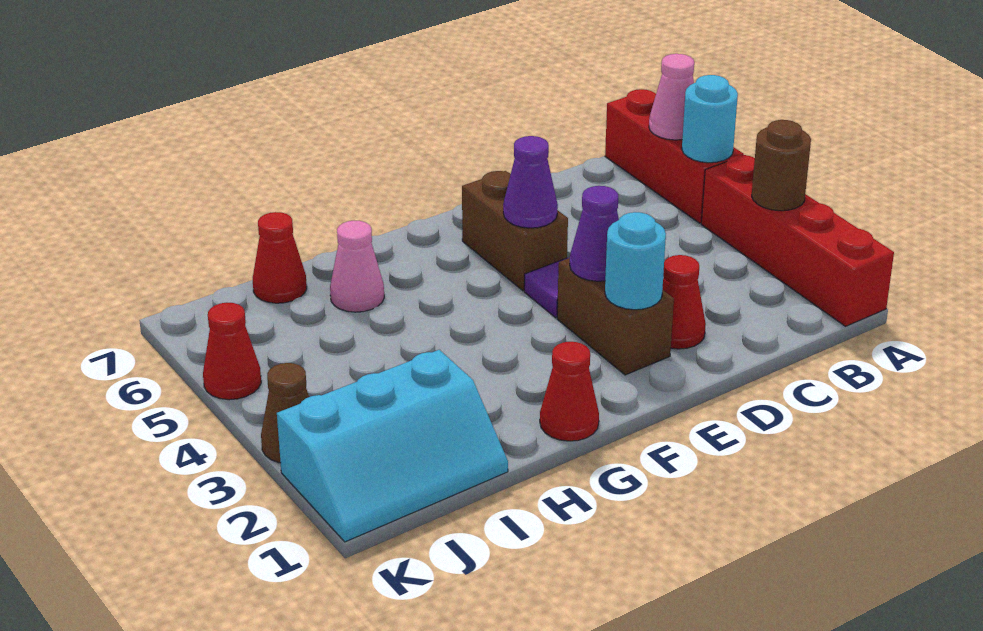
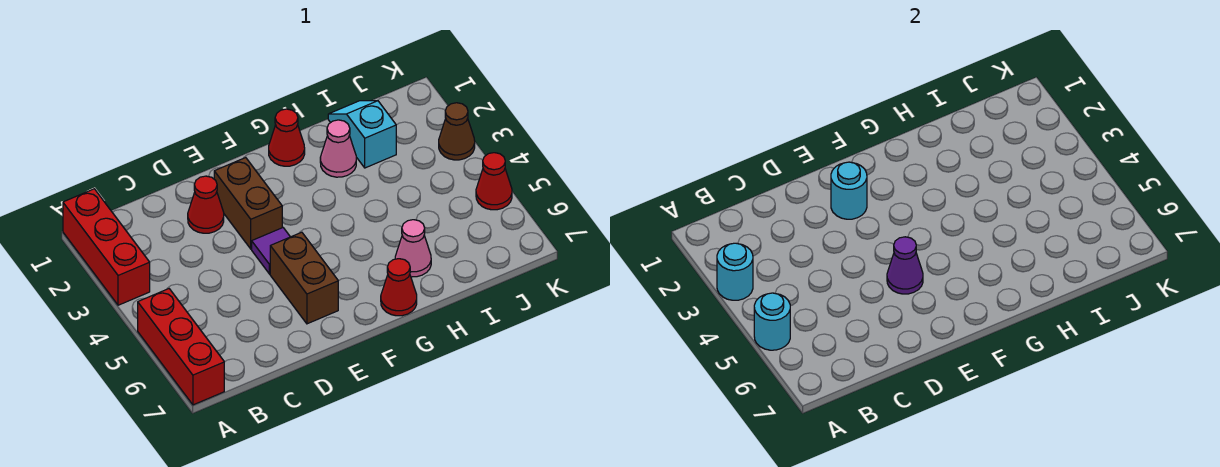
red 1x4 brick [701,155,894,326] -> red 1x3 brick [63,189,150,305]
brown 1x1 round brick [752,120,811,211] -> cyan 1x1 round brick [717,243,753,300]
pink 1x1 cone [649,54,694,140] -> pink 1x1 cone moved to [320,120,356,177]
purple 1x1 cone [570,186,619,281] -> none
cyan 2x3 slope [277,350,508,542] -> cyan 1x2 slope [328,101,396,168]
red 1x1 cone [253,212,307,303] -> red 1x1 cone moved to [381,259,417,316]

